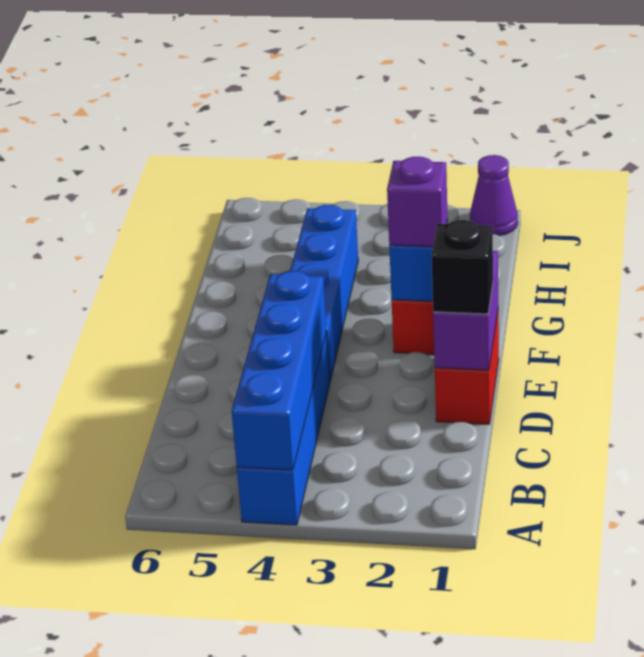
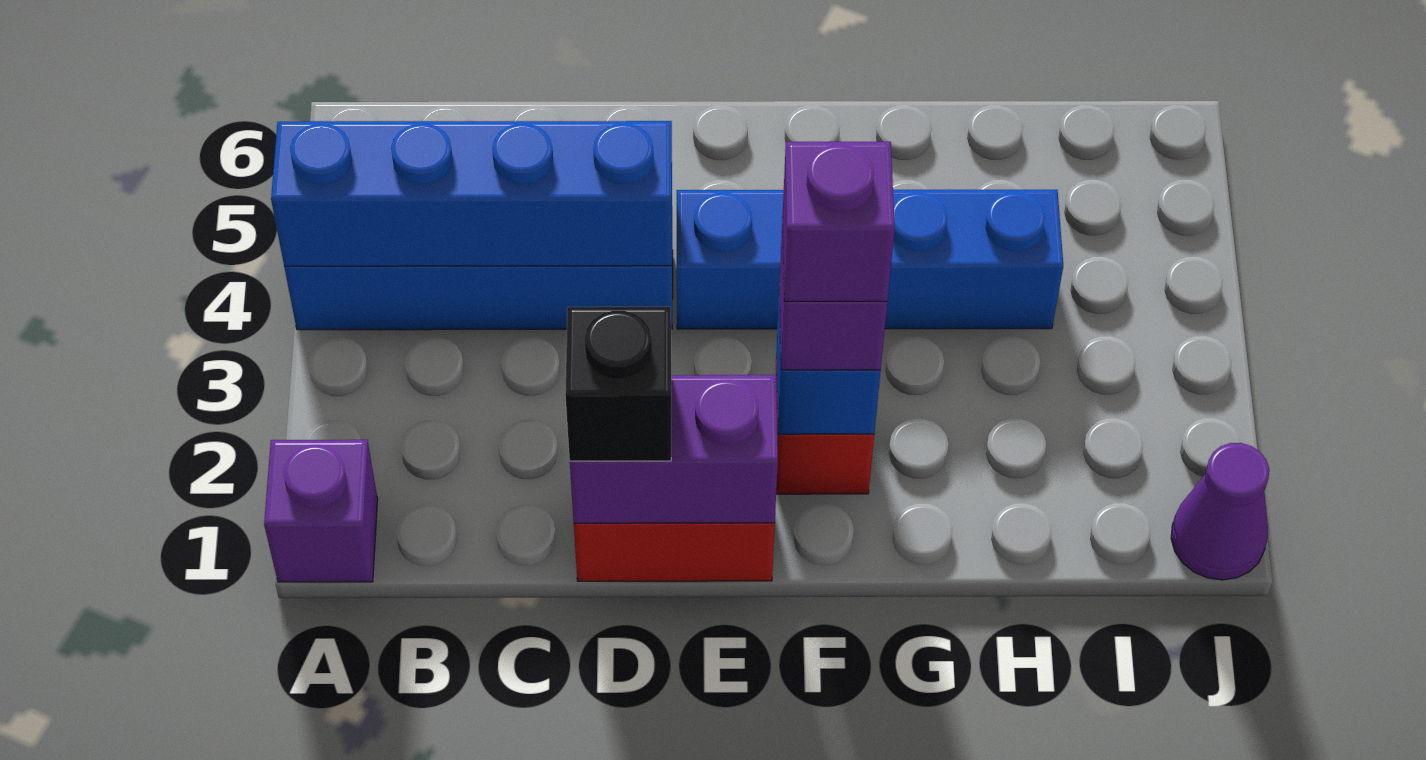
none -> purple 1x1 brick [264,439,378,582]
none -> purple 1x1 brick [782,142,895,301]

